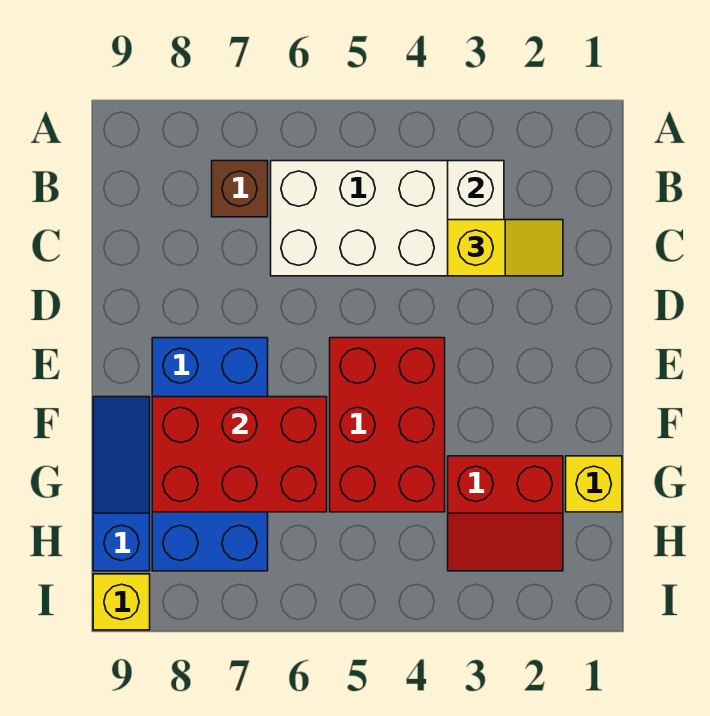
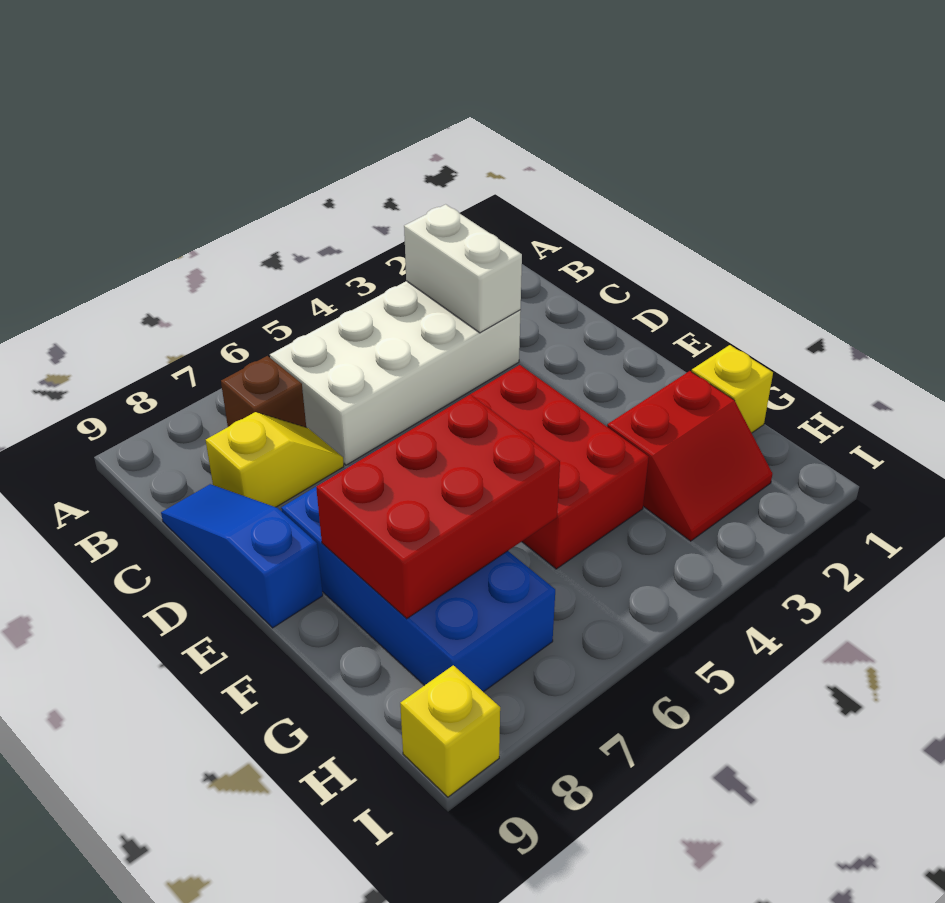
yellow 1x2 slope [448,220,563,276] -> yellow 1x2 slope moved to [206,412,344,507]
blue 1x3 slope [93,397,150,571] -> blue 1x3 slope moved to [161,484,323,628]

